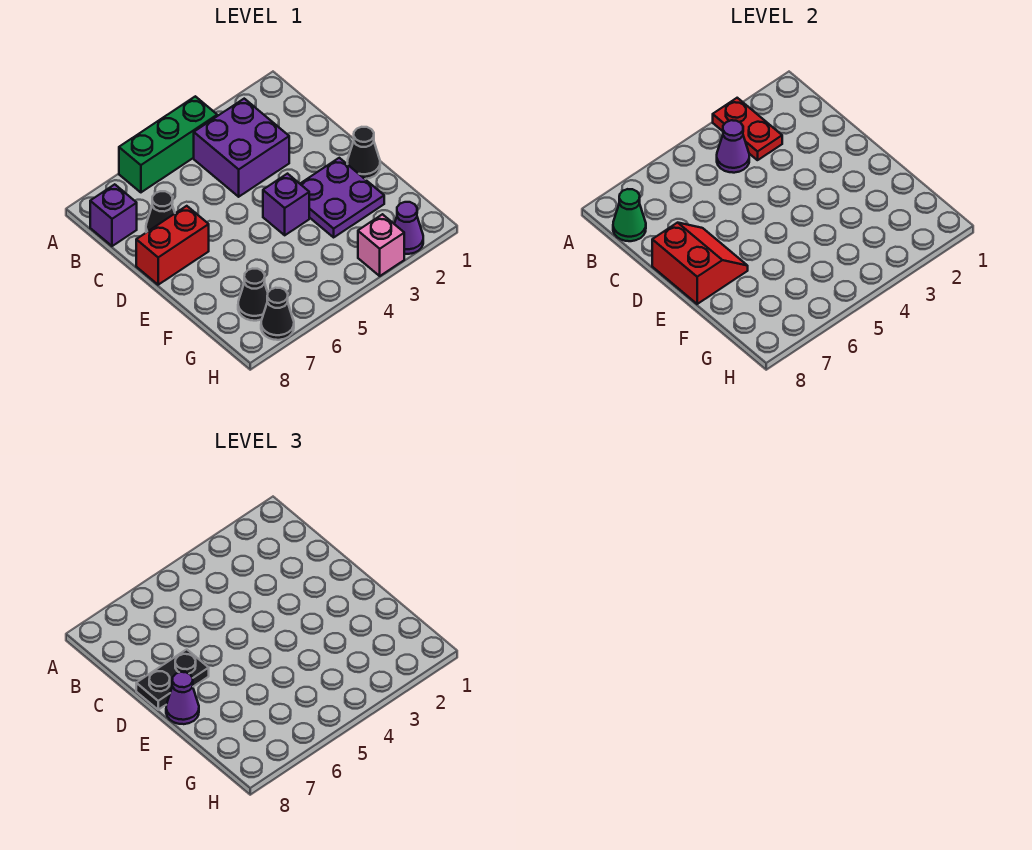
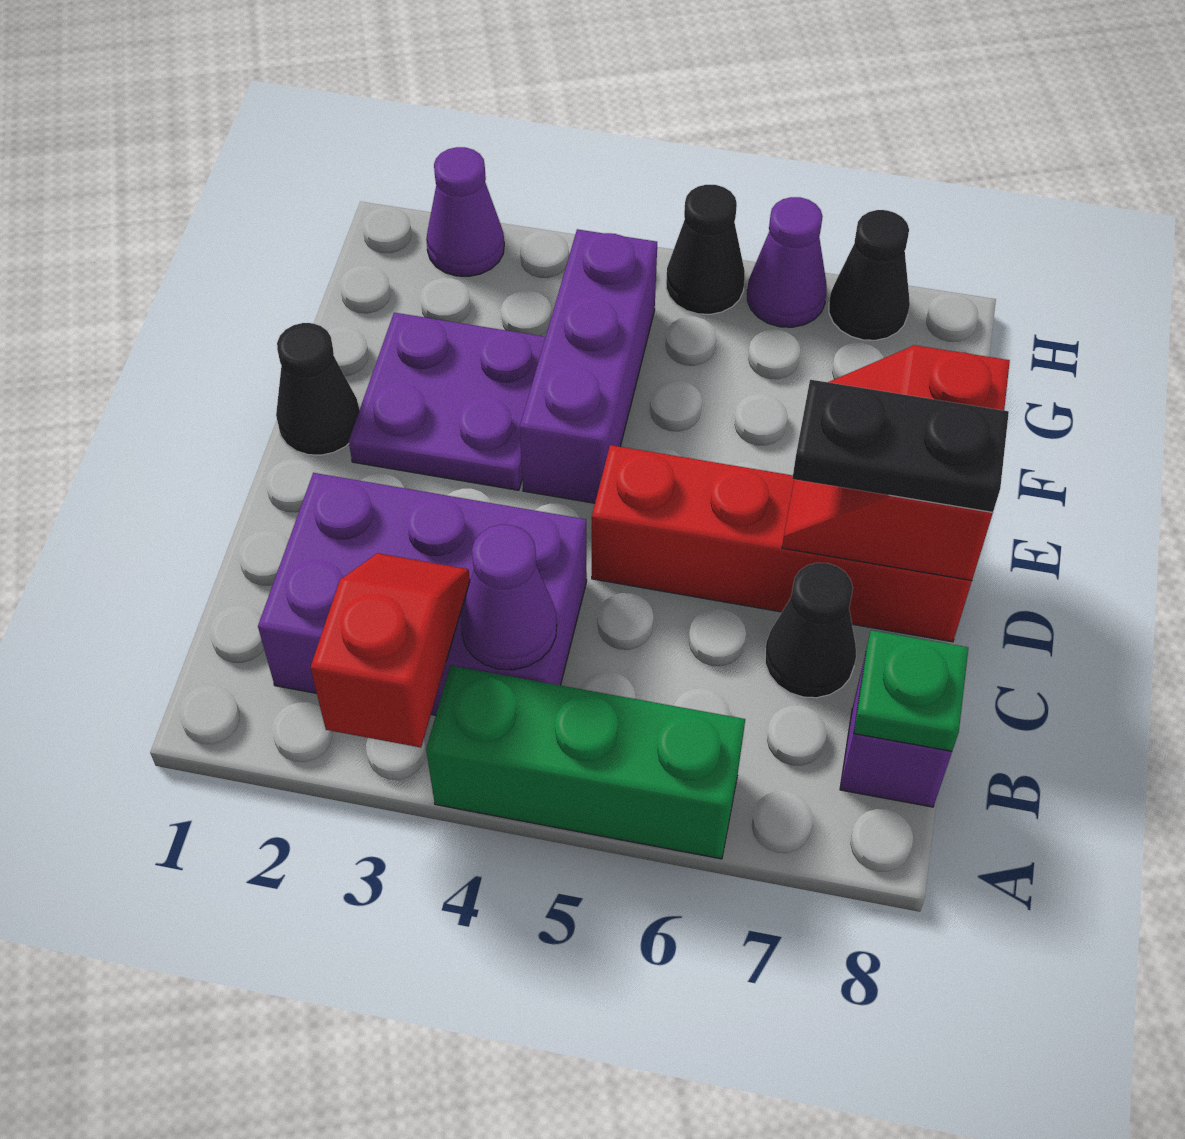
red 1x2 plate [713,98,782,160] -> red 1x2 slope [310,553,470,748]
purple 2x2 brick [194,99,289,197] -> purple 2x3 brick [258,473,587,715]
green 1x1 cone [613,189,646,241] -> green 1x1 plate [854,630,968,751]
red 1x2 brick [136,206,209,285] -> red 1x4 brick [592,445,972,642]
purple 1x1 brick [263,174,309,235] -> purple 1x3 brick [520,229,657,503]
purple 1x1 cone [166,672,199,724] -> purple 1x1 cone moved to [747,197,827,327]
black 1x1 cone [238,269,268,321] -> black 1x1 cone moved to [666,185,745,314]
pink 1x1 brick [358,214,404,276] -> none

